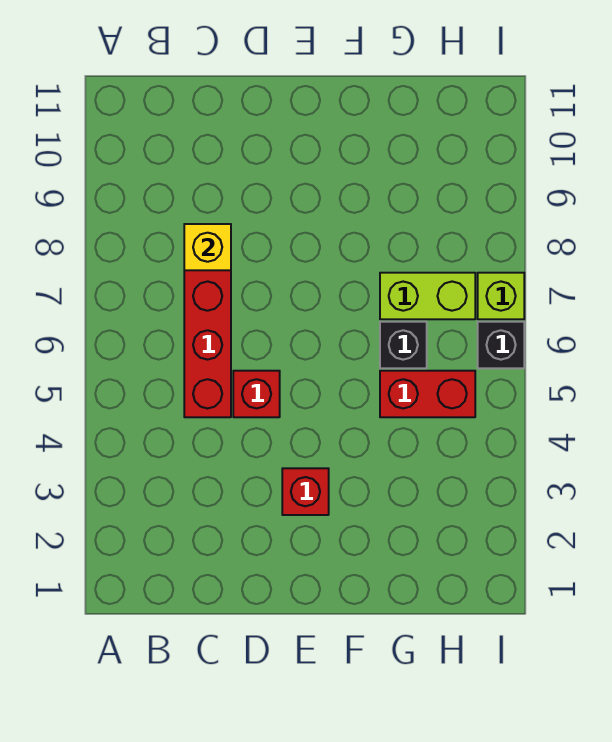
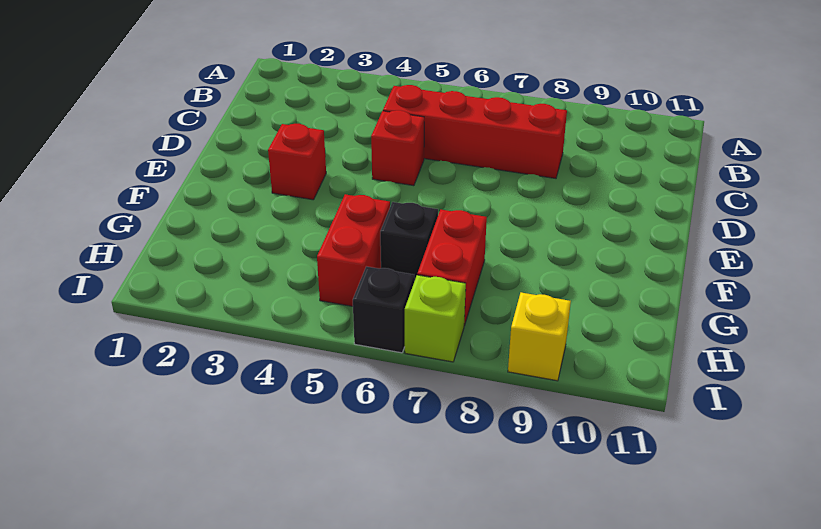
yellow 1x1 brick [184,224,231,270] -> yellow 1x1 brick moved to [508,292,571,381]
lime 1x2 brick [380,273,475,319] -> red 1x2 brick [417,210,487,326]

